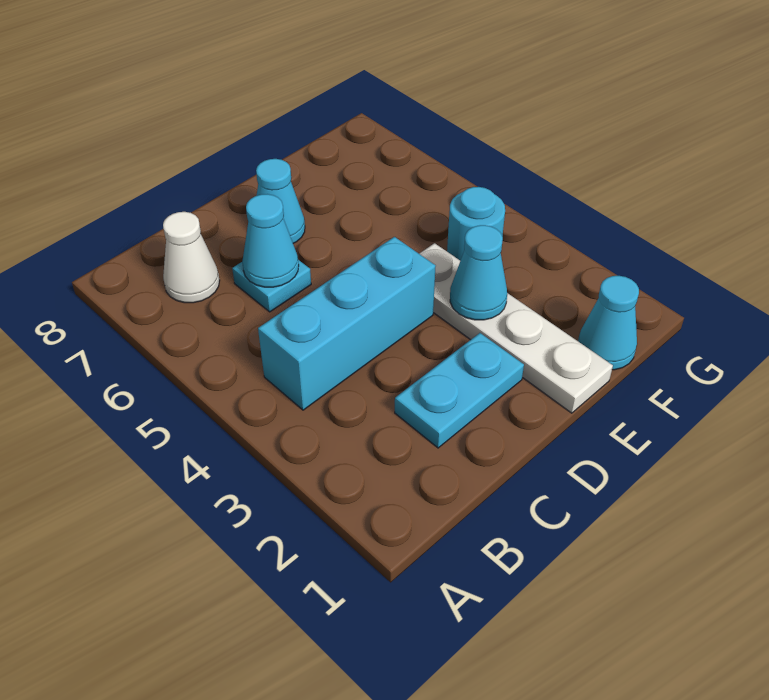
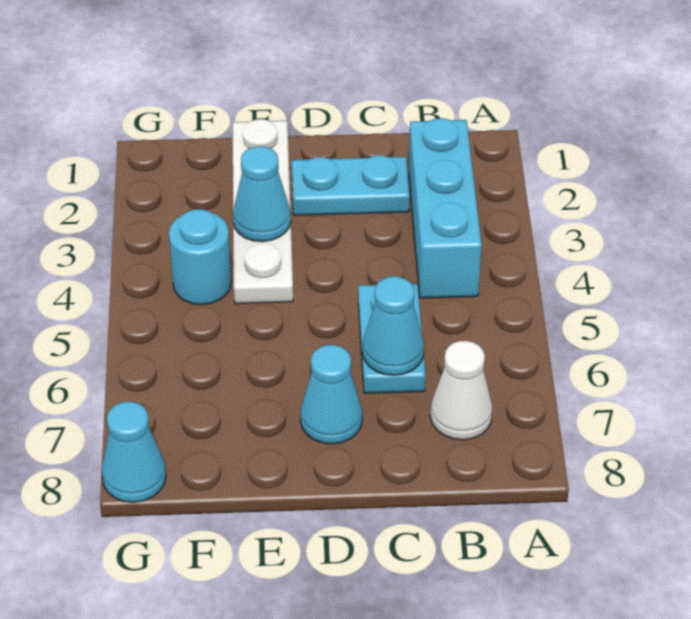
cyan 1x3 brick [258,237,436,410] -> cyan 1x3 brick turned to [409,118,482,298]
cyan 1x1 plate [232,260,311,312] -> cyan 1x2 plate [358,284,426,393]
cyan 1x1 cone [578,276,639,370] -> cyan 1x1 cone moved to [102,402,166,502]

